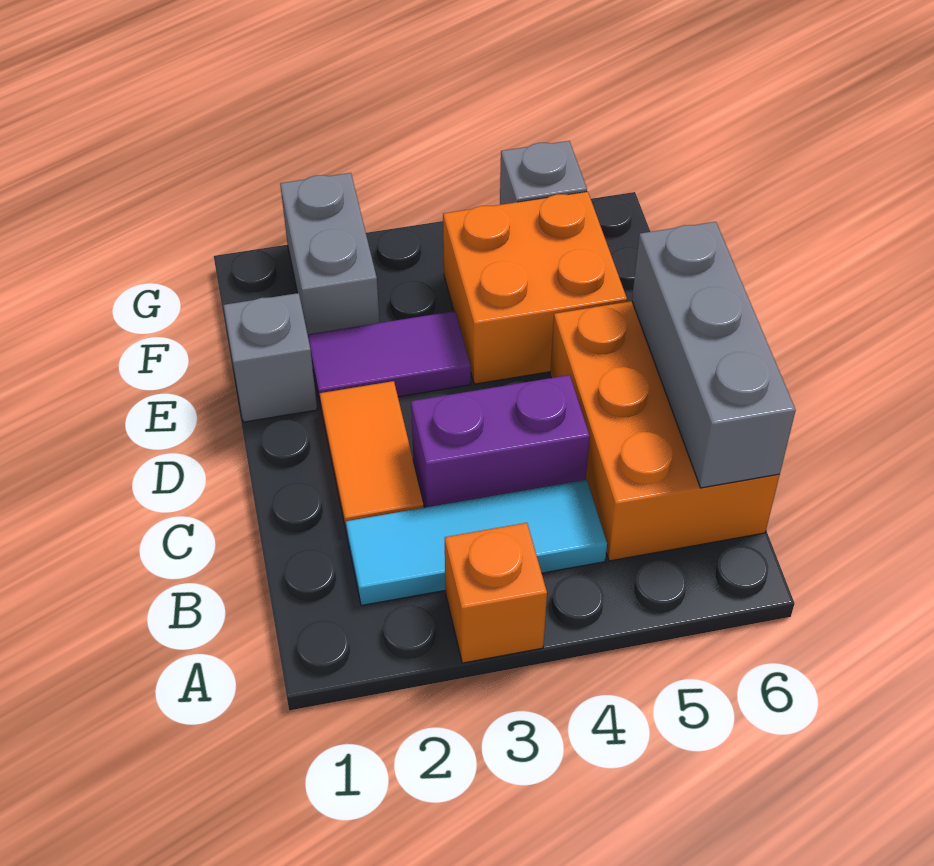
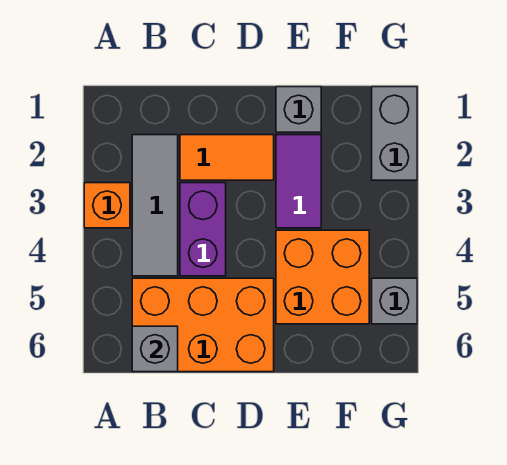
cyan 1x3 tile [346,480,607,606] -> grey 1x3 tile [132,135,178,276]
grey 1x3 brick [632,222,796,488] -> grey 1x1 brick [132,326,178,372]
grey 1x2 brick [280,173,380,334] -> grey 1x2 brick turned to [372,87,417,180]

